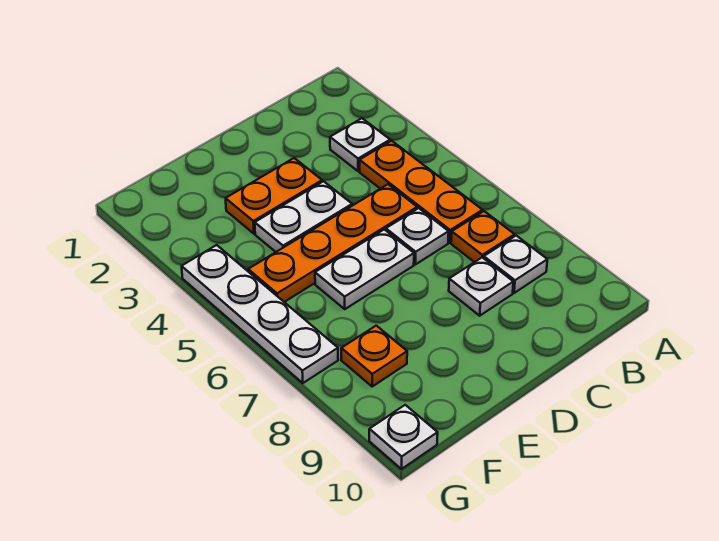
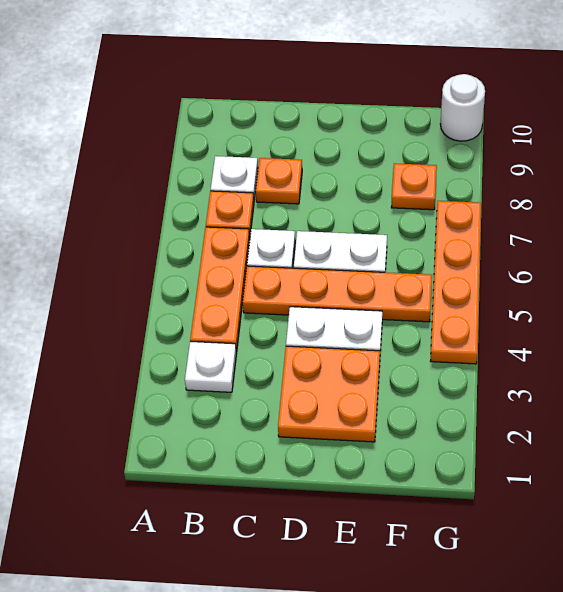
white 1x1 plate [449,257,513,316] -> orange 1x1 plate [256,158,302,204]
orange 1x2 plate [226,158,322,234] -> orange 2x2 plate [278,346,380,442]
white 1x4 plate [182,245,338,383] -> orange 1x4 plate [431,201,481,364]
white 1x1 plate [369,405,438,469] -> white 1x1 round brick [440,74,485,141]

